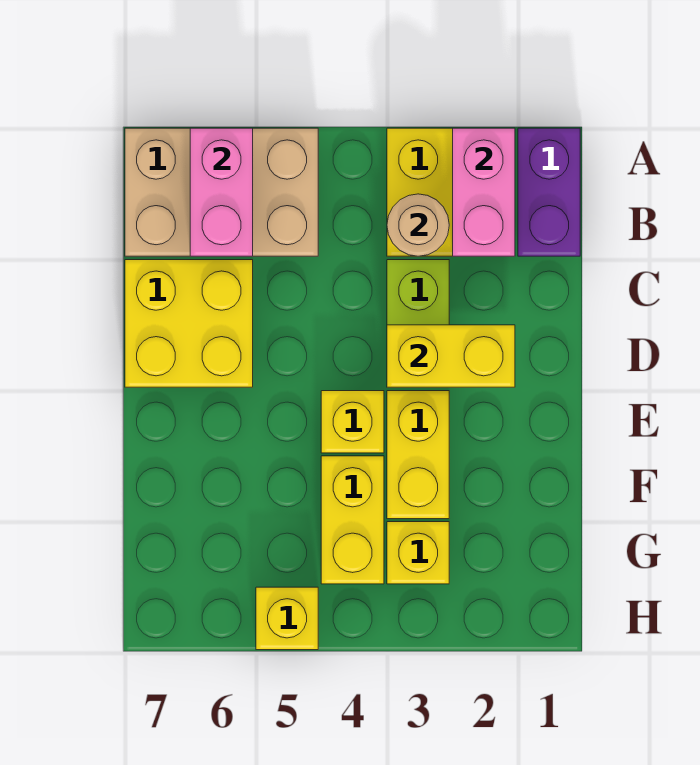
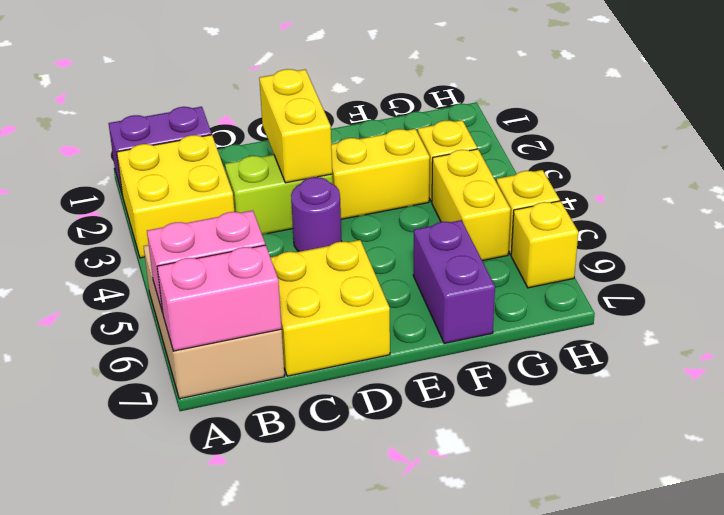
pink 1x2 brick [453,128,515,256] -> pink 1x2 brick moved to [157,245,282,351]
tan 1x1 round brick [387,194,449,256] -> none
none -> purple 1x1 round brick [291,177,342,252]
yellow 1x1 brick [321,391,384,453] -> yellow 1x1 brick moved to [511,201,578,288]
yellow 1x2 brick [321,456,384,584] -> yellow 1x2 brick turned to [432,149,511,261]
none -> purple 1x2 brick [413,220,495,343]

